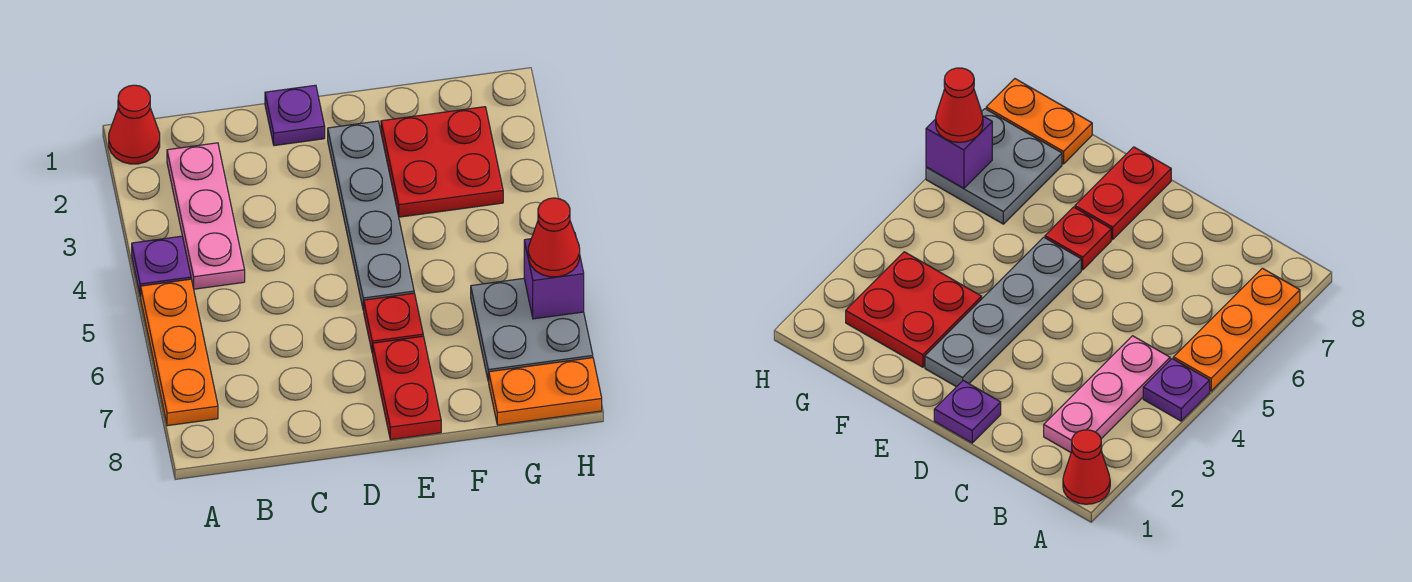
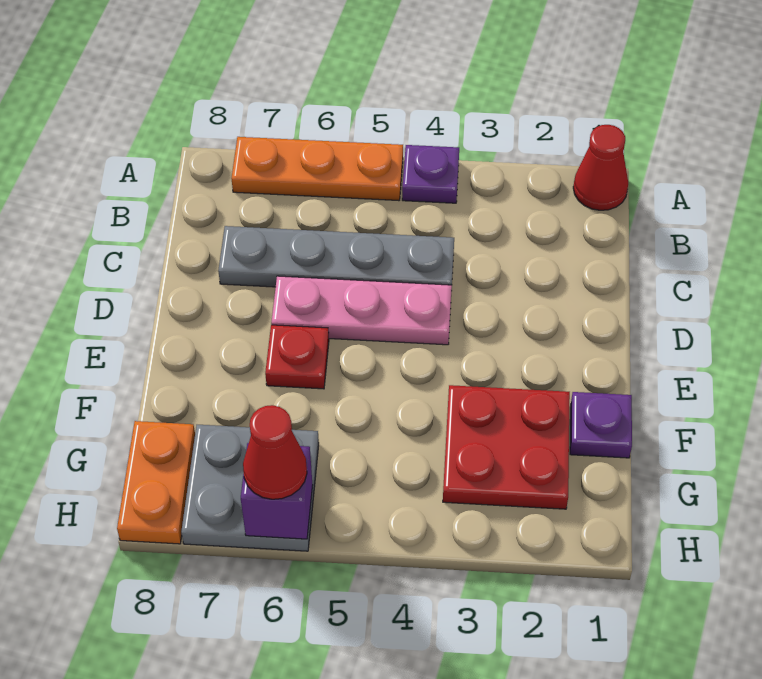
pink 1x3 plate [167,143,245,289] -> pink 1x3 plate moved to [271,276,452,345]
purple 1x1 plate [265,85,325,146] -> purple 1x1 plate moved to [570,392,632,458]
grey 1x4 plate [328,121,414,310] -> grey 1x4 plate moved to [218,226,454,291]
red 1x2 plate [372,336,441,440] -> none

